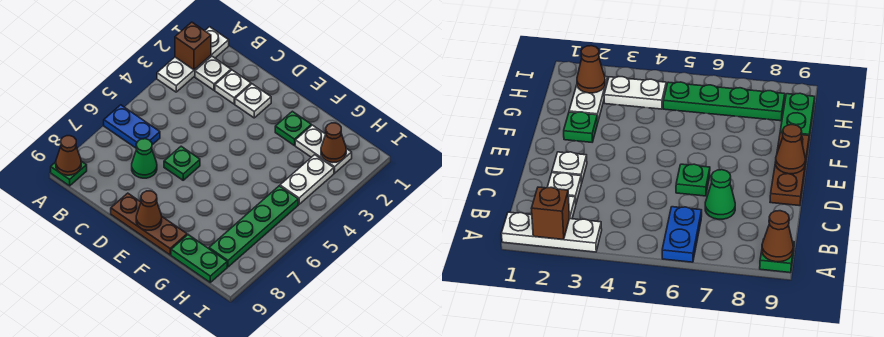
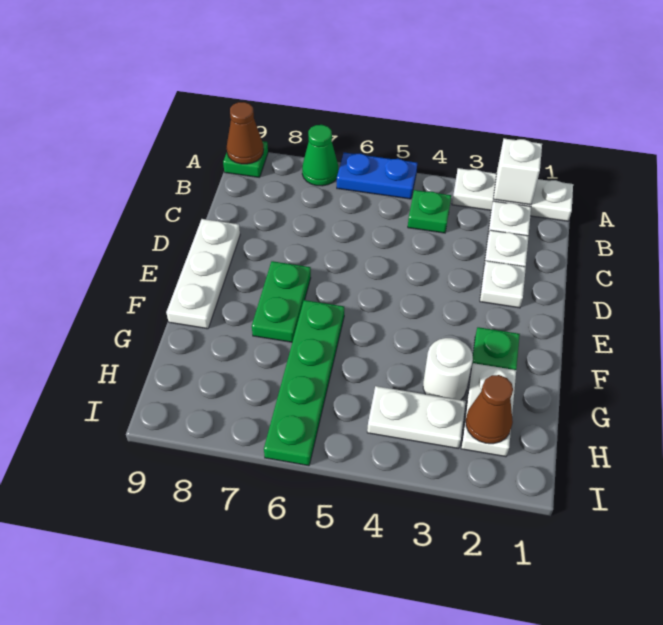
brown 1x1 brick [175,22,211,70] -> white 1x1 brick [493,138,542,205]
blue 1x2 plate [104,105,160,148] -> blue 1x2 plate turned to [337,153,417,199]
green 1x1 cone [132,139,157,178] -> green 1x1 cone moved to [302,125,338,186]
green 1x1 plate [164,146,200,180] -> green 1x1 plate moved to [408,190,451,233]
brown 1x3 plate [111,193,187,255] -> white 1x3 plate [166,219,240,329]
brown 1x1 cone [136,191,162,230] -> none
none -> white 1x1 round brick [423,338,473,400]
green 1x2 plate [171,235,227,282] -> green 1x2 plate moved to [252,261,311,342]
green 1x4 plate [209,186,298,267] -> green 1x4 plate turned to [264,300,344,466]

